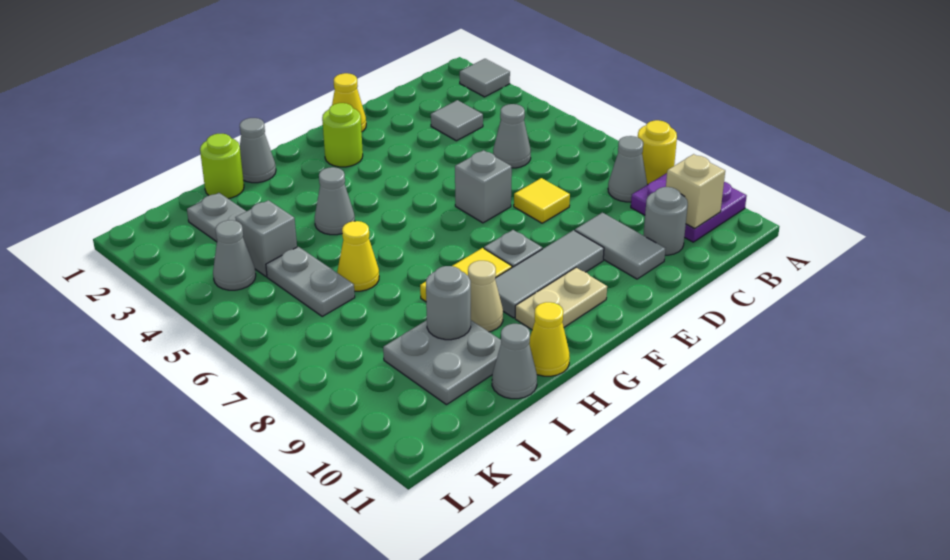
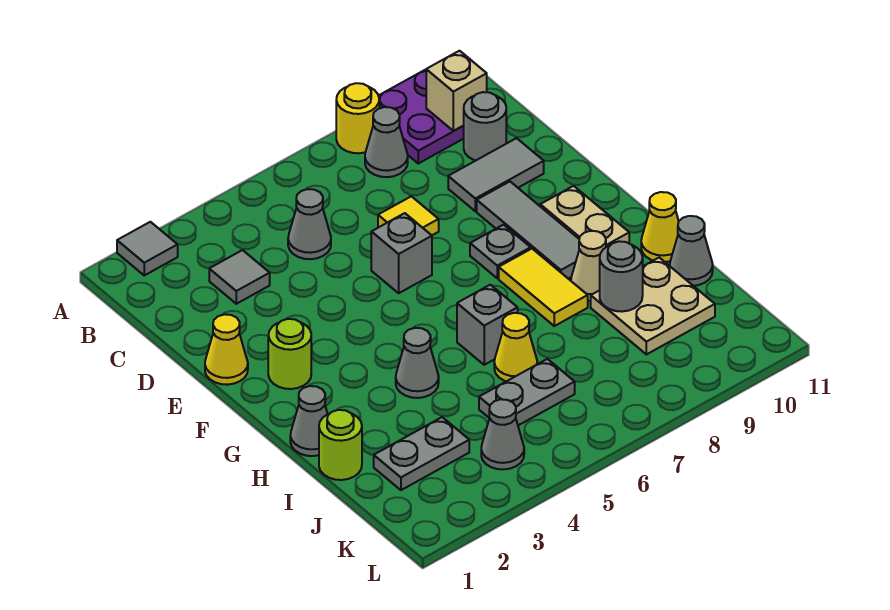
grey 2x2 plate [383,320,501,405] -> tan 2x2 plate [591,258,715,354]
grey 1x1 brick [235,200,297,276] -> grey 1x1 brick moved to [457,285,518,365]

